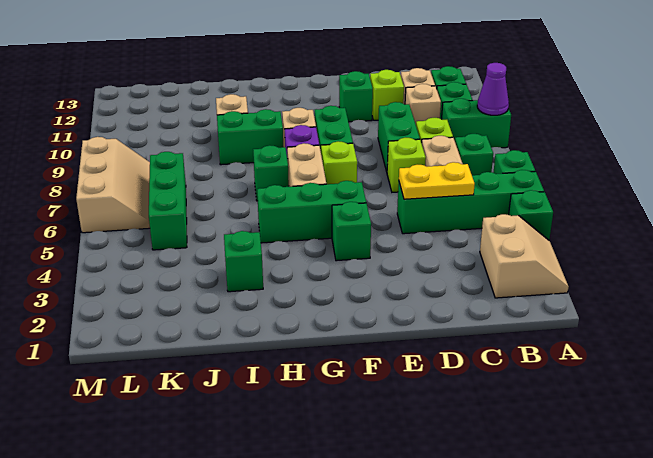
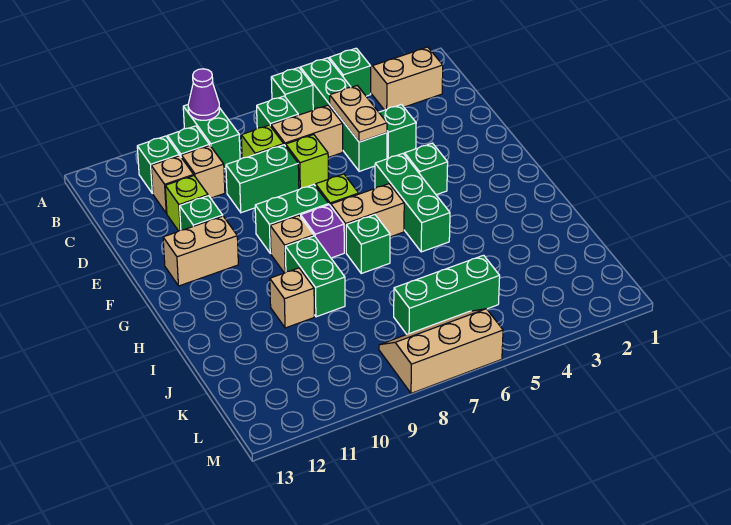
yellow 1x2 plate [399,162,475,199] -> tan 1x2 plate [330,86,387,142]
none -> tan 1x2 brick [163,216,238,286]
green 1x1 brick [224,231,263,292] -> green 1x1 brick moved to [379,105,416,159]

